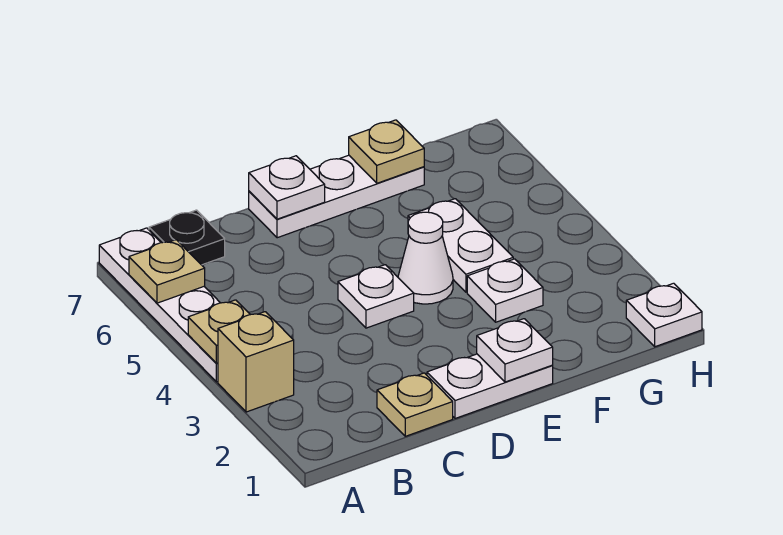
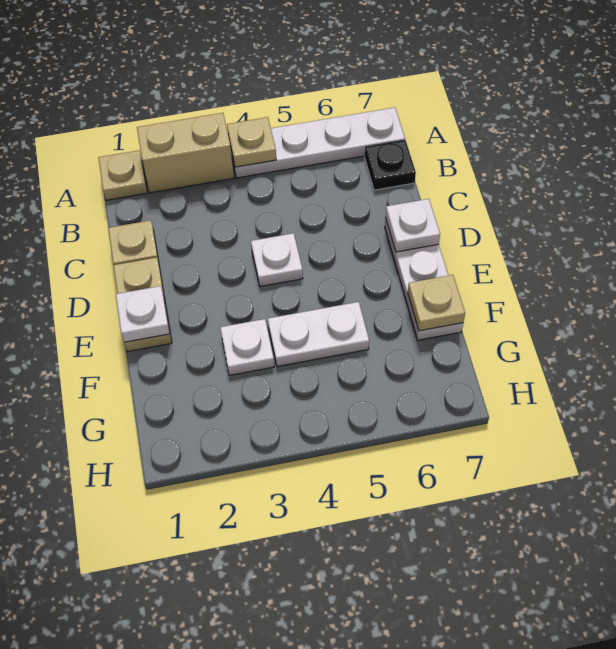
tan 1x1 brick [218,312,294,412] -> tan 1x2 brick [137,113,234,193]
tan 1x1 plate [129,240,205,303] -> tan 1x1 plate moved to [98,150,147,200]
white 1x2 plate [427,354,553,418] -> tan 1x2 plate [113,257,172,352]
white 1x1 cone [398,212,453,304] -> none
white 1x1 plate [626,283,702,347] -> none

